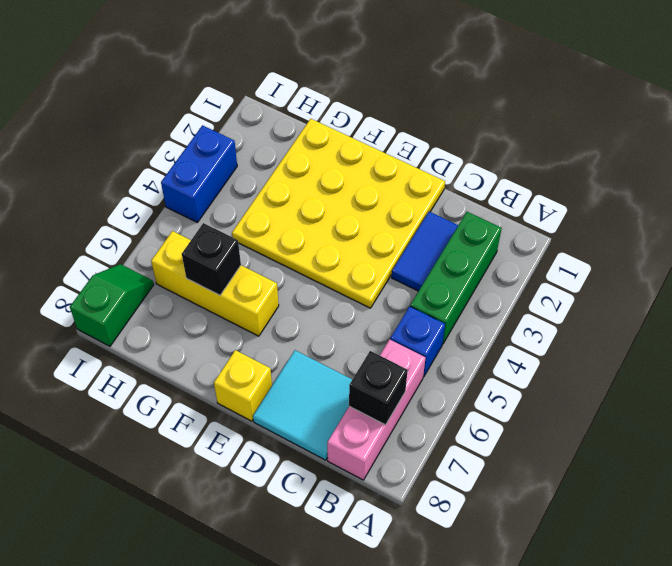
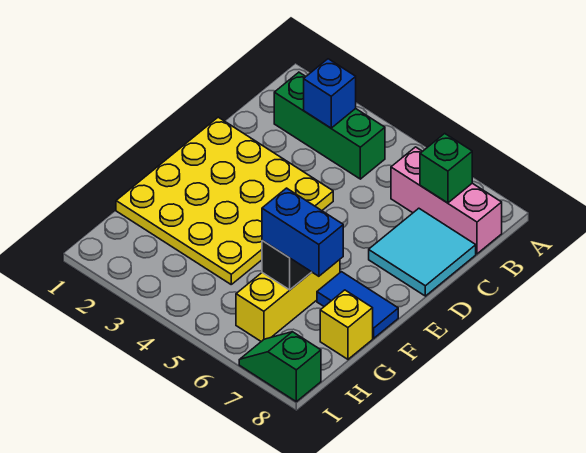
blue 1x1 brick [390,306,445,377] -> blue 1x1 brick moved to [304,59,356,128]
black 1x1 brick [349,351,408,425] -> green 1x1 brick [420,134,472,203]
blue 1x2 tile [392,212,458,291] -> blue 1x2 tile moved to [317,272,398,338]
yellow 1x1 brick [214,350,272,421] -> yellow 1x1 brick moved to [320,290,373,359]
blue 1x2 brick [161,125,237,222] -> blue 1x2 brick moved to [262,188,343,276]

